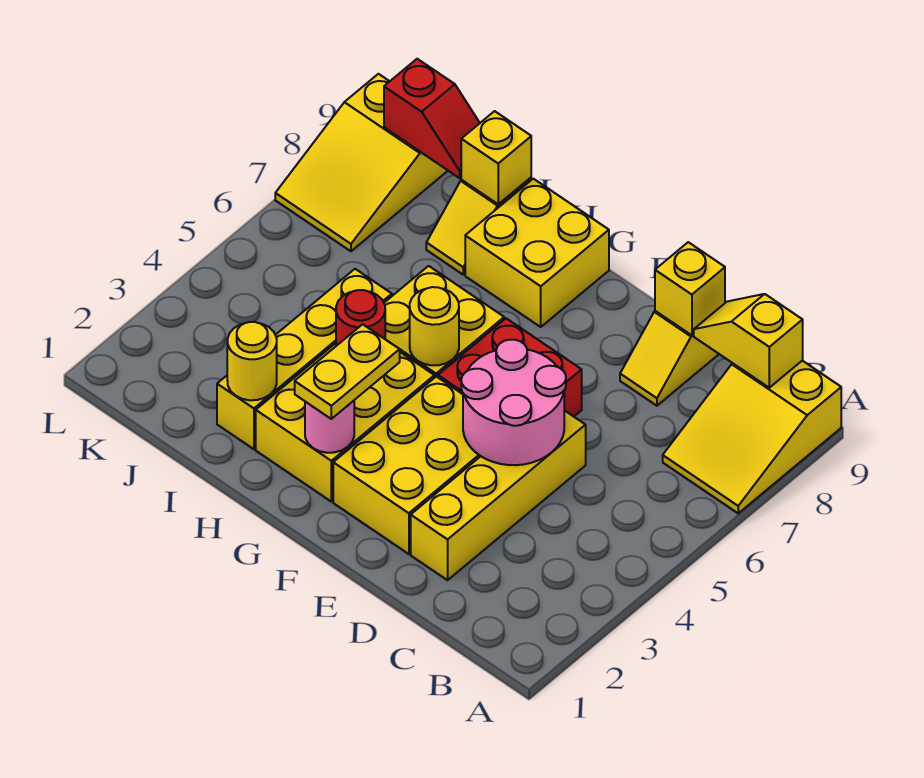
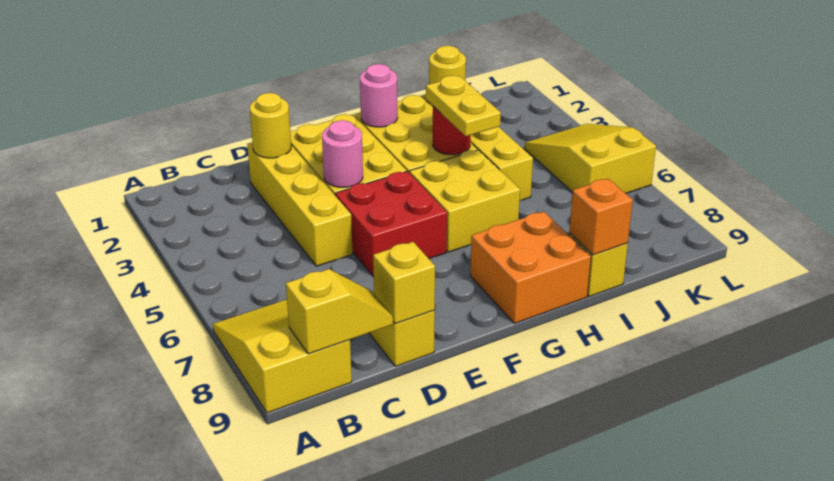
pink 2x2 round brick [461,340,566,465] -> pink 1x1 round brick [322,120,363,187]
yellow 1x2 plate [295,324,400,419] -> yellow 1x2 plate moved to [426,76,501,136]
yellow 1x1 round brick [410,287,459,365] -> yellow 1x1 round brick moved to [250,93,291,158]
yellow 2x2 brick [465,179,609,327] -> orange 2x2 brick [470,212,591,323]
yellow 1x1 brick [461,111,531,204] -> orange 1x1 brick [569,179,633,255]
red 1x2 slope [384,59,480,178] -> none
yellow 2x3 slope [275,74,448,251] -> yellow 2x3 slope moved to [525,124,656,193]

